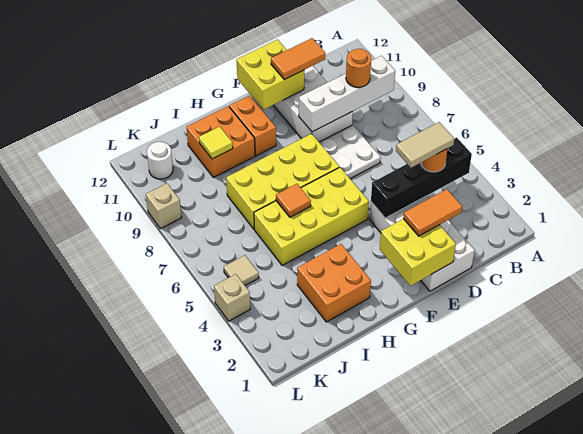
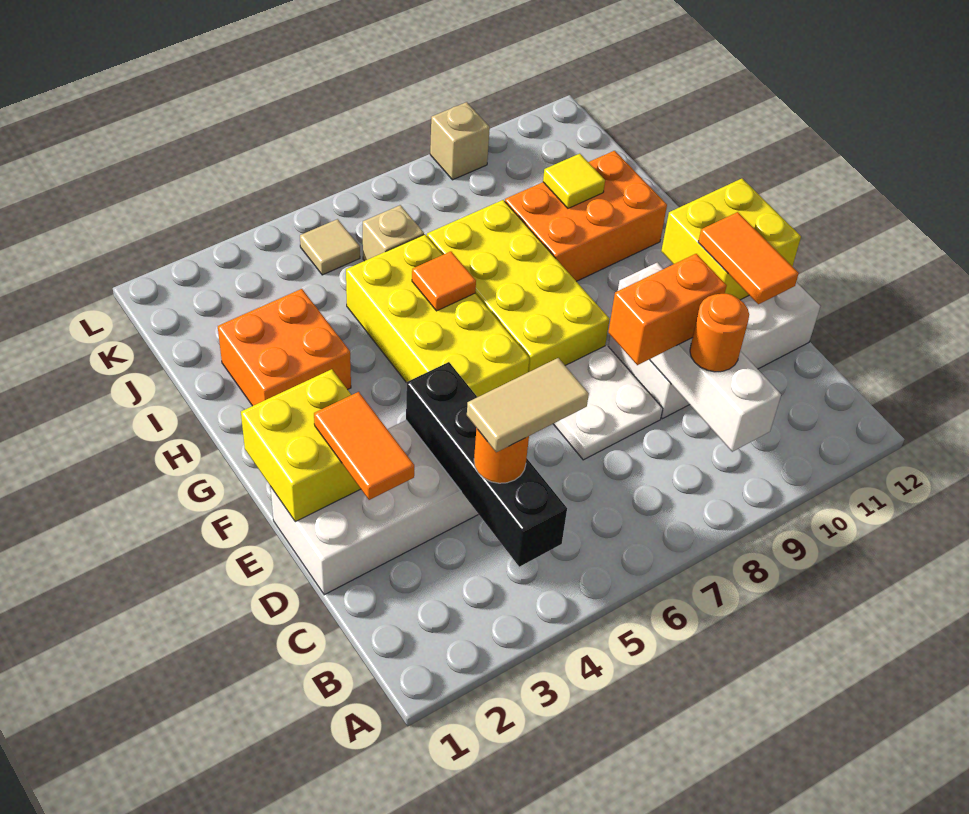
tan 1x2 tile [396,122,454,168] -> tan 1x2 tile turned to [467,358,589,452]
orange 1x2 brick [229,96,276,156] -> orange 1x2 brick moved to [608,254,727,365]
orange 2x2 brick [186,106,255,177] -> orange 2x3 brick [505,151,667,281]
white 1x1 round brick [147,142,173,179] -> none
tan 1x1 brick [214,274,250,321] -> tan 1x1 brick moved to [363,205,424,261]

